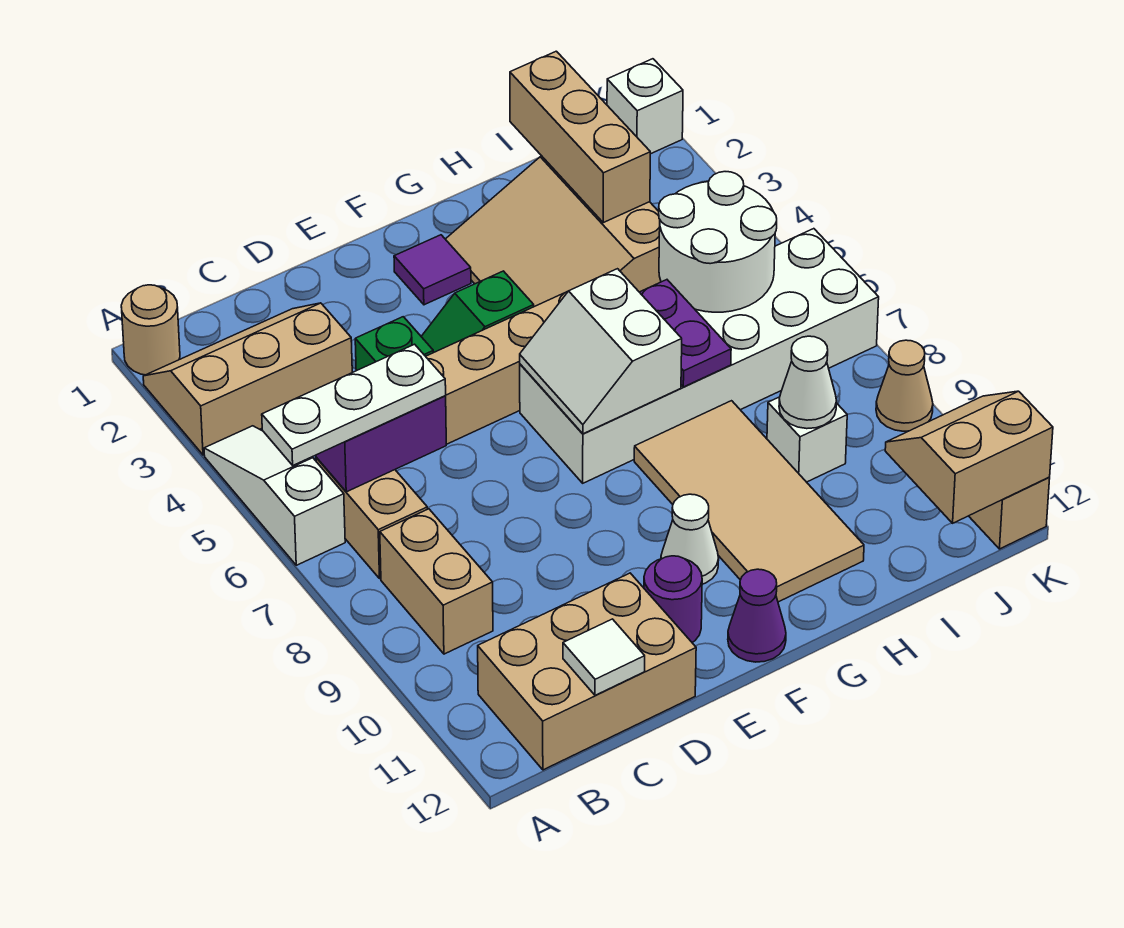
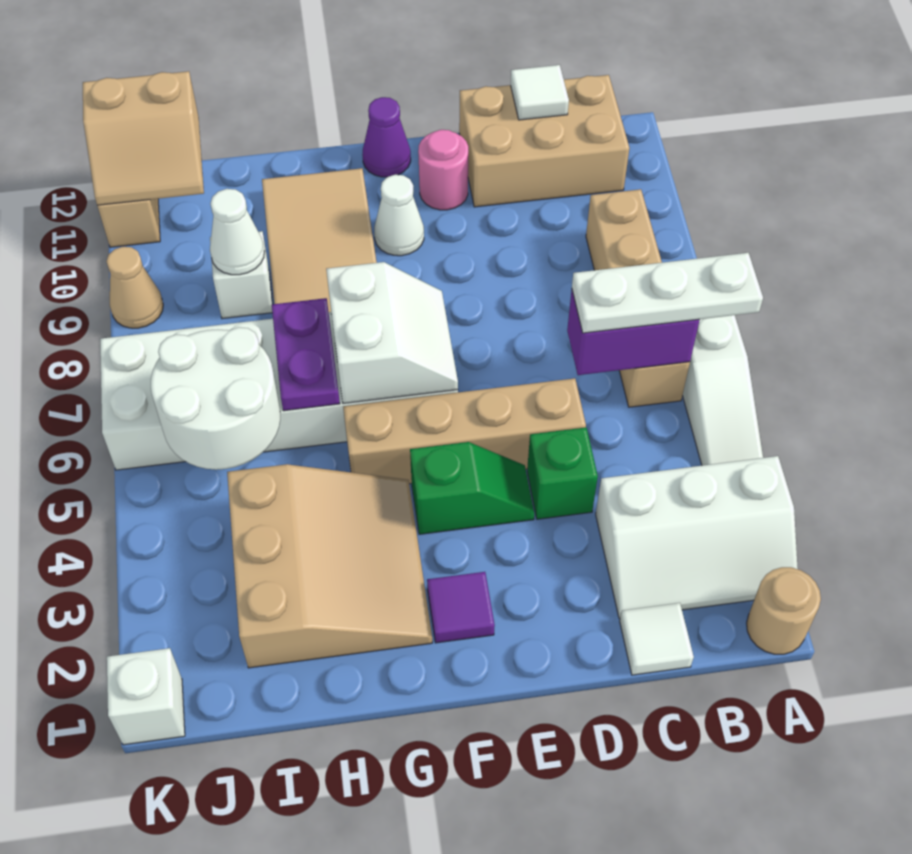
tan 2x3 slope [143,303,352,455] -> white 2x3 slope [596,456,798,618]
none -> white 1x1 tile [620,603,694,675]
purple 1x1 round brick [644,556,702,642] -> pink 1x1 round brick [418,130,468,210]
tan 1x3 brick [510,51,650,223] -> none

